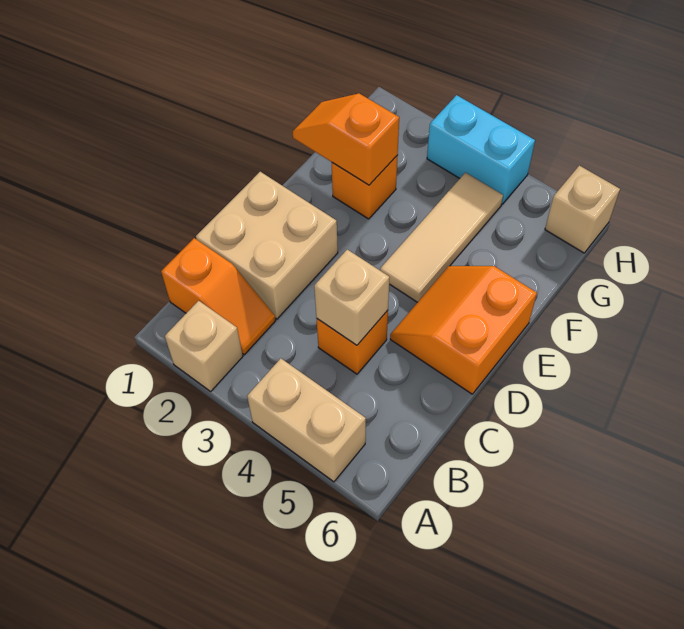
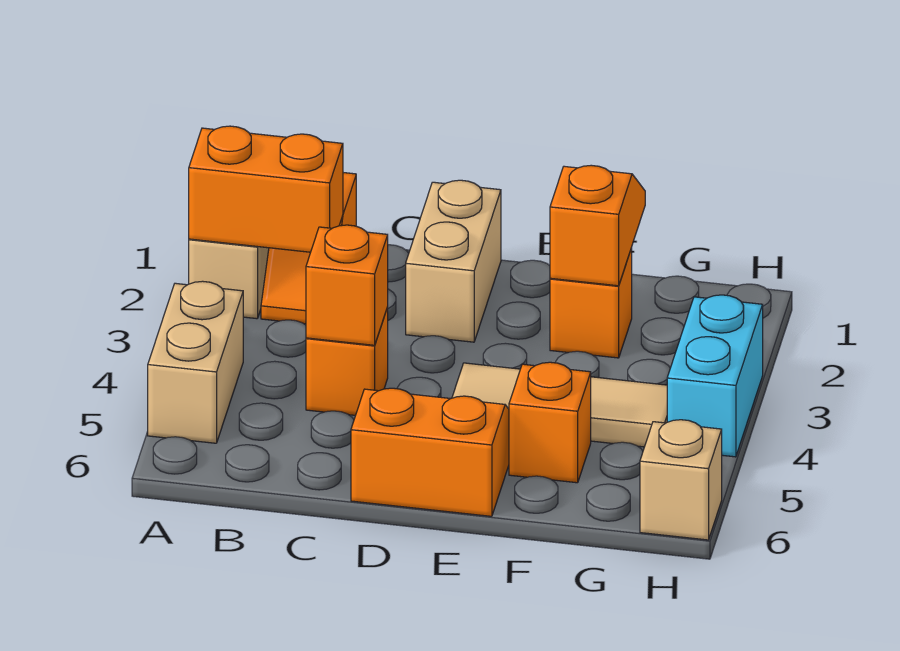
none -> orange 1x2 brick [189,126,343,252]
tan 2x2 brick [196,172,338,319] -> tan 1x2 brick [406,180,501,342]
tan 1x1 brick [314,249,390,345] -> orange 1x1 brick [306,225,388,345]
none -> orange 1x1 brick [509,362,591,483]

